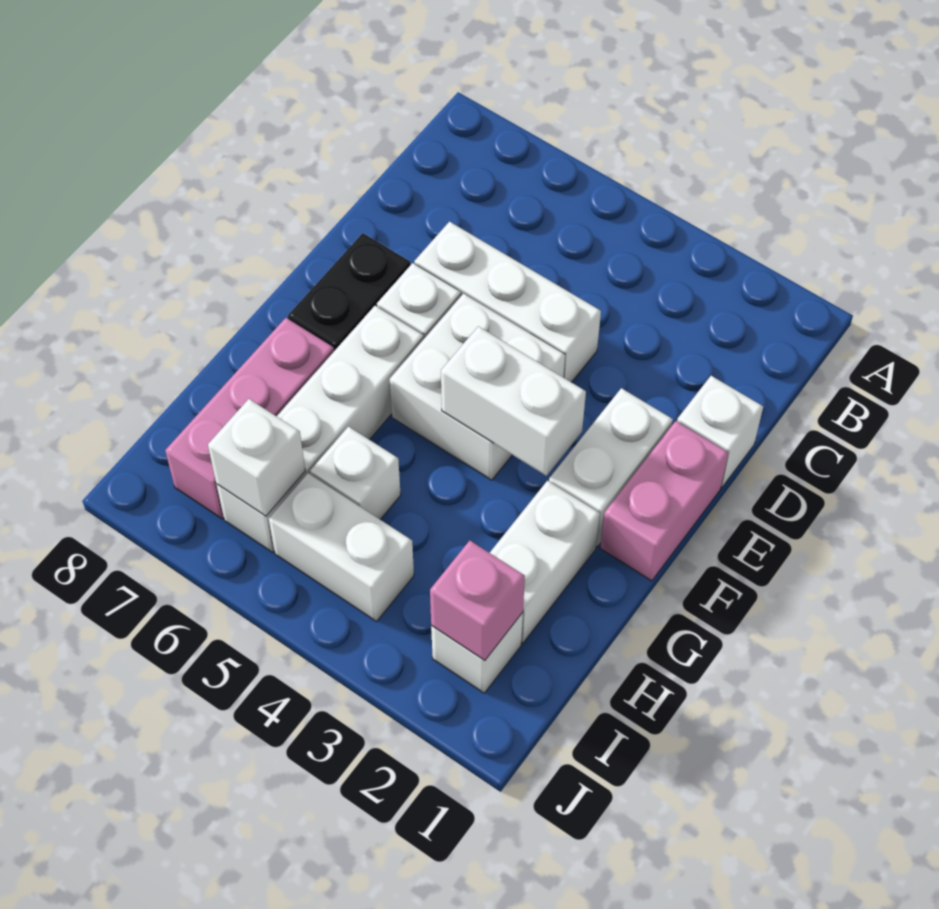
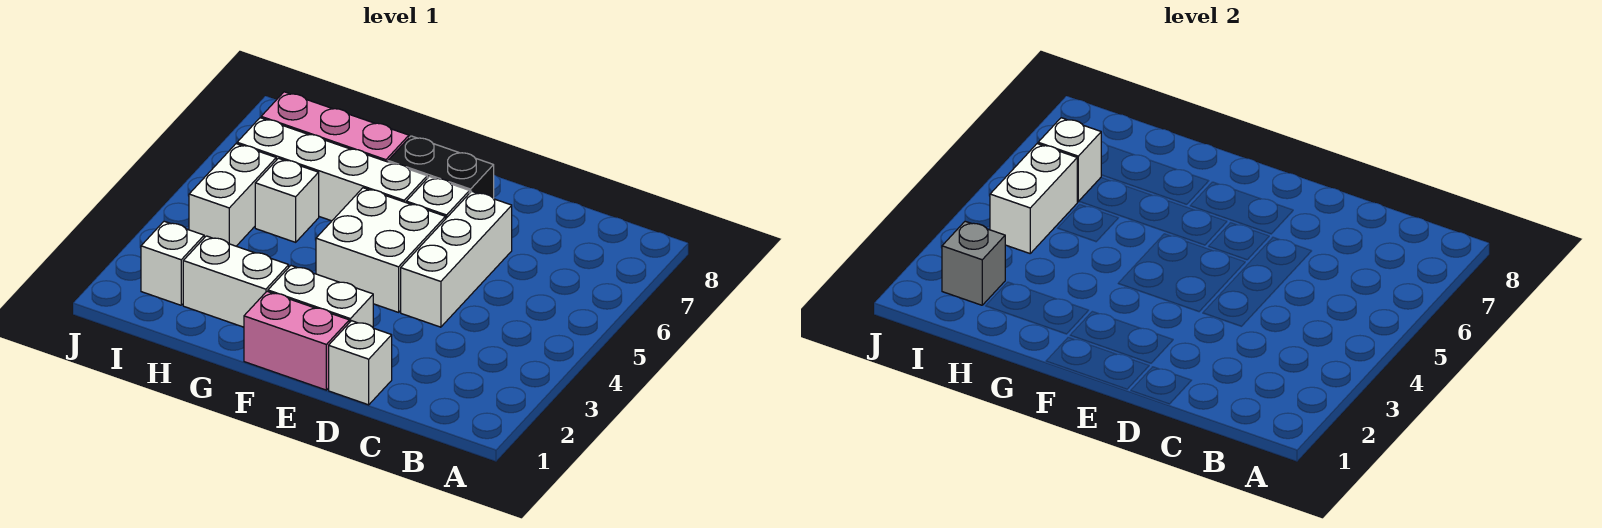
white 1x2 brick [441,326,586,476] -> white 1x2 brick moved to [990,144,1077,253]
pink 1x1 brick [430,541,525,661] -> grey 1x1 brick [942,221,1005,305]

